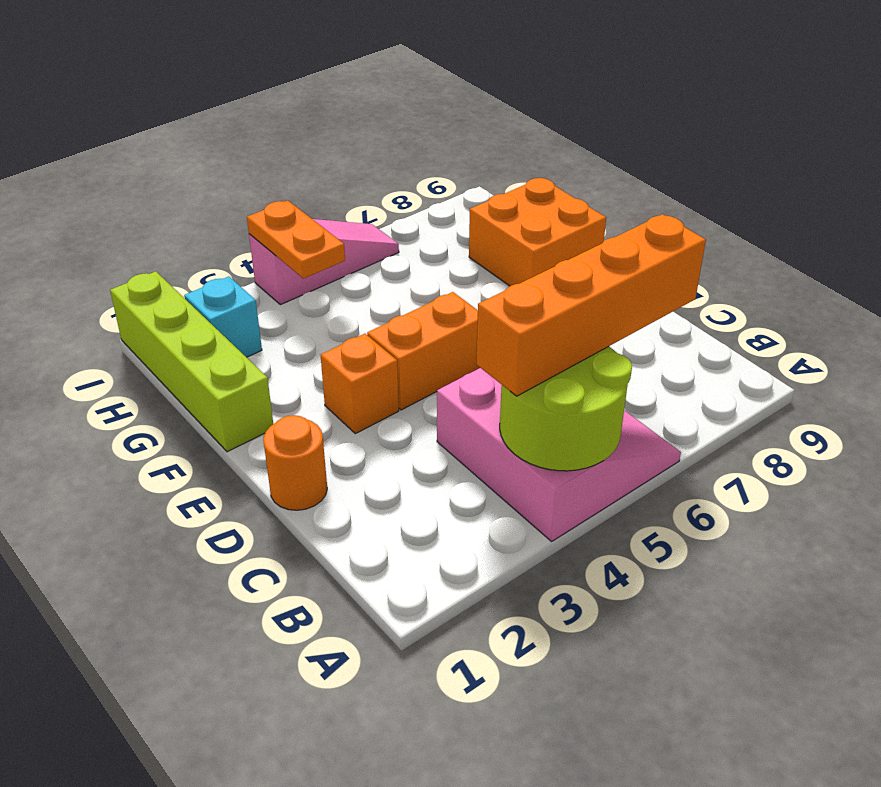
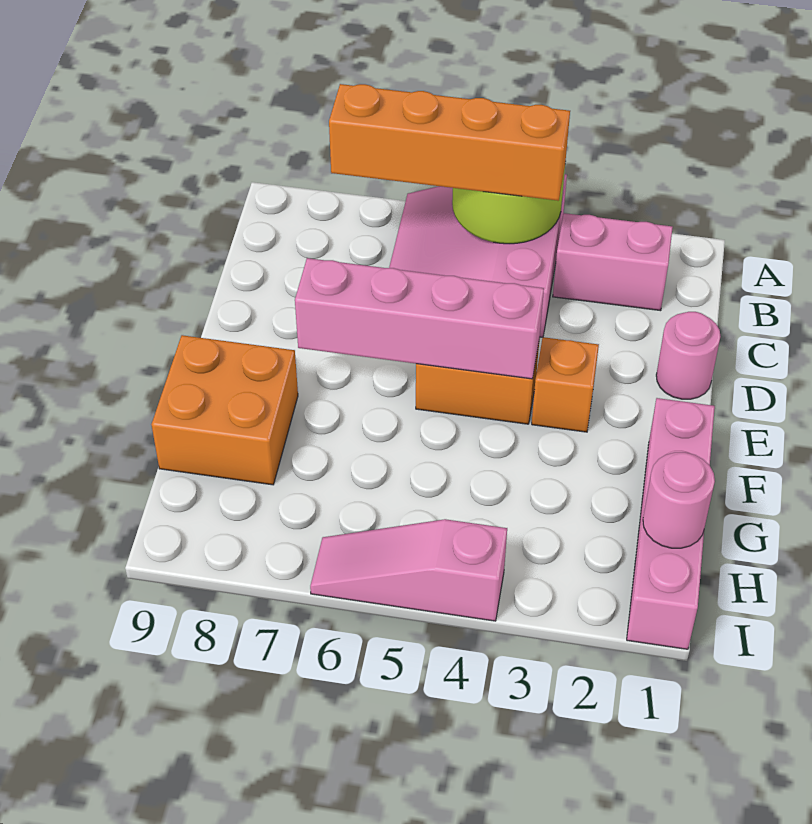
none -> pink 1x2 brick [553,213,673,311]
orange 1x1 round brick [263,415,327,510] -> pink 1x1 round brick [656,312,721,399]
none -> pink 1x4 brick [295,258,544,379]
lime 1x4 brick [110,271,273,452] -> pink 1x4 brick [627,398,715,649]
none -> pink 1x1 round brick [643,452,715,548]
cyan 1x1 brick [184,276,262,357] -> none
orange 1x2 plate [247,201,345,279] -> none

